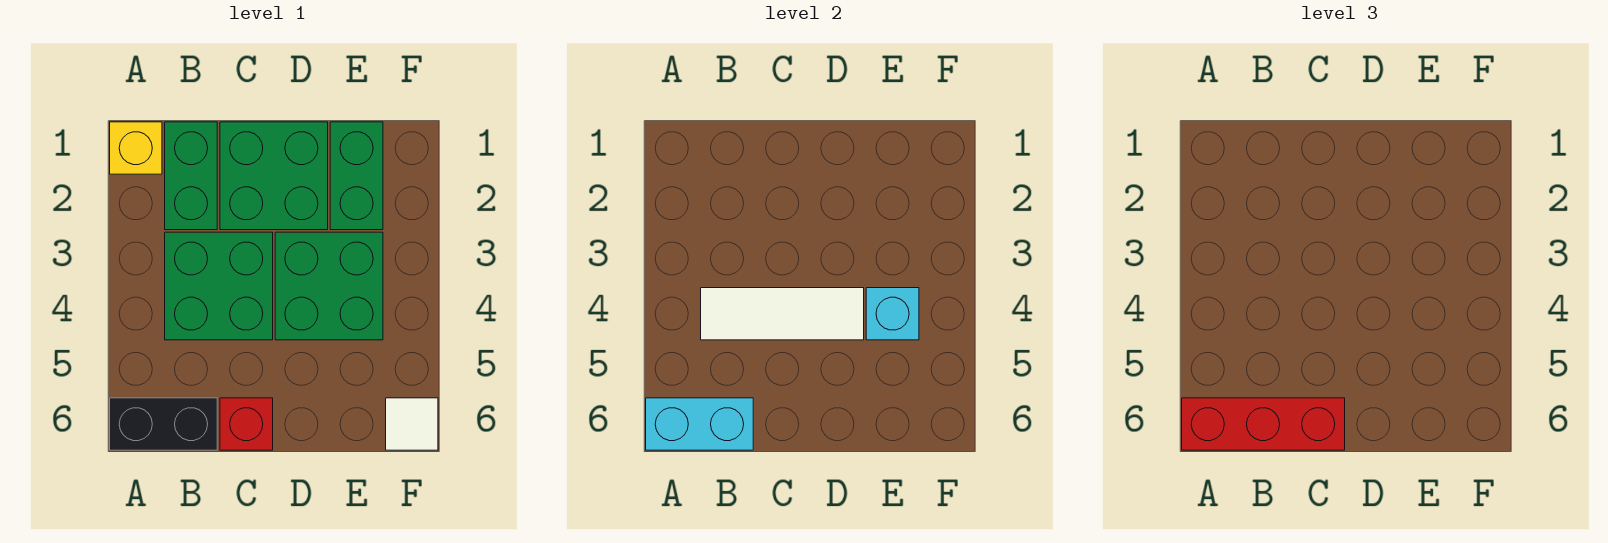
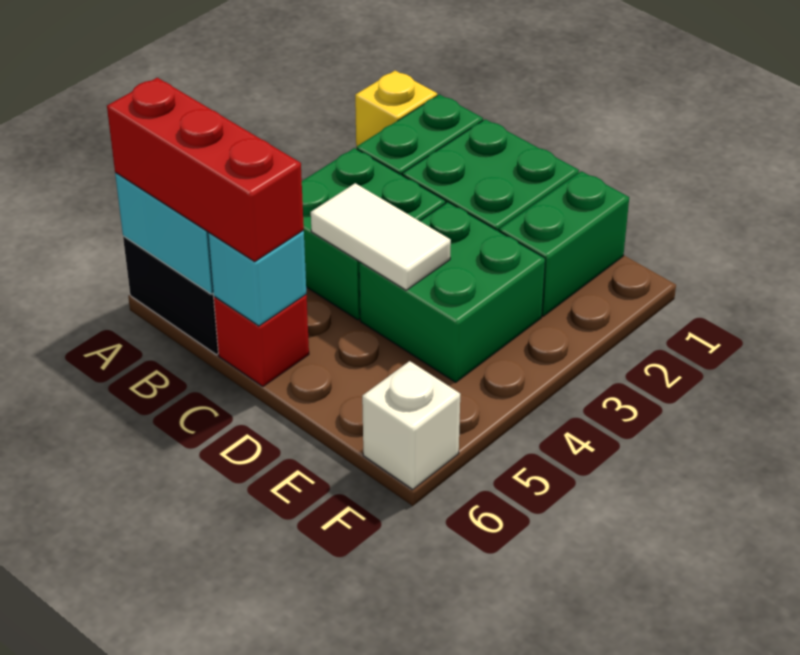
white 1x3 tile [701,288,864,340] -> white 1x2 tile [311,183,451,290]
cyan 1x1 brick [866,288,919,340] -> cyan 1x1 brick moved to [208,231,306,326]
white 1x1 tile [386,398,438,450] -> white 1x1 brick [362,361,460,489]

